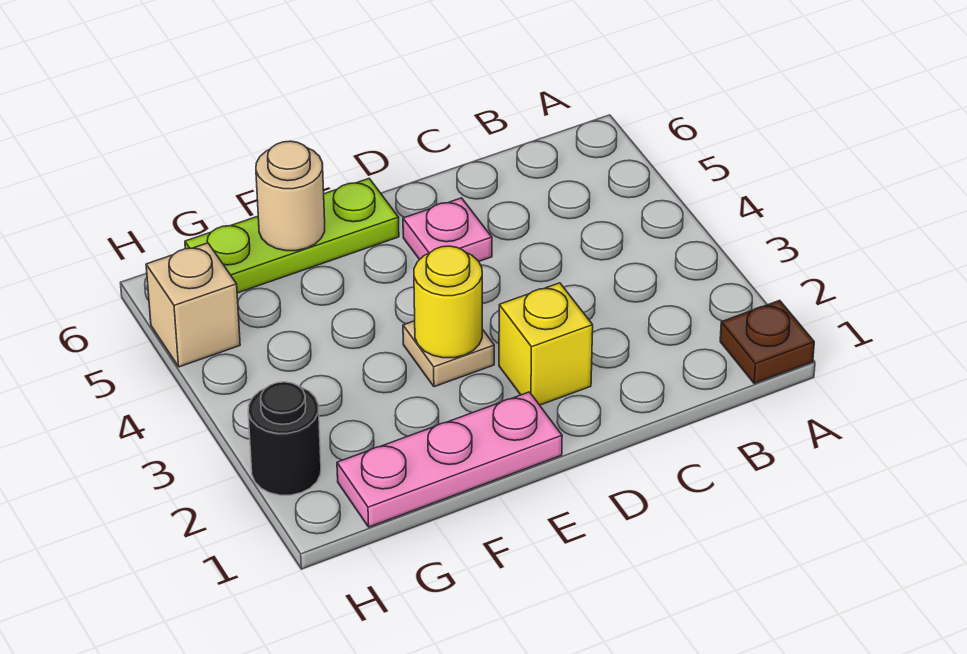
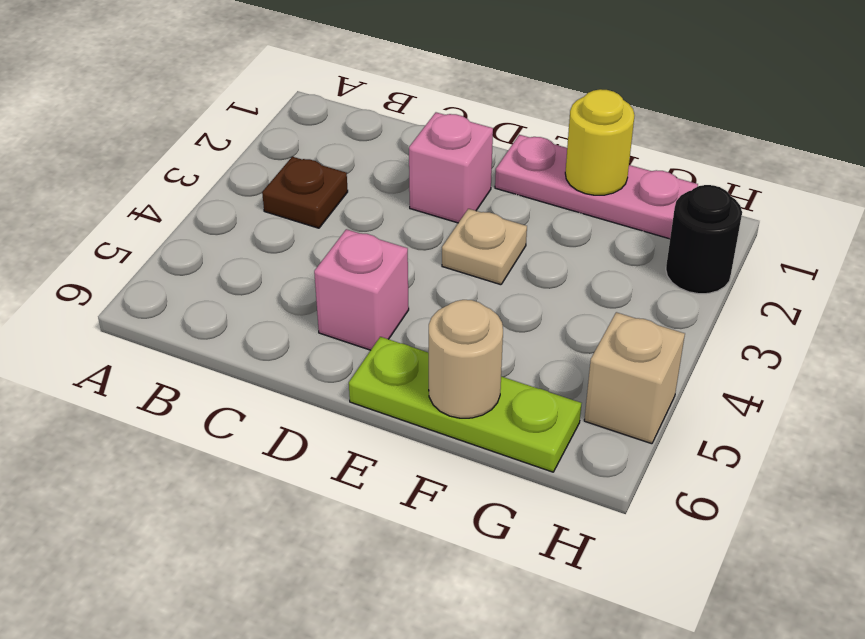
brown 1x1 plate [720,300,814,383] -> brown 1x1 plate moved to [262,157,348,228]
yellow 1x1 brick [499,283,593,405] -> pink 1x1 brick [409,112,493,223]
pink 1x1 plate [403,198,492,261] -> pink 1x1 brick [314,229,409,350]
yellow 1x1 round brick [414,246,482,358] -> yellow 1x1 round brick moved to [565,89,635,195]

